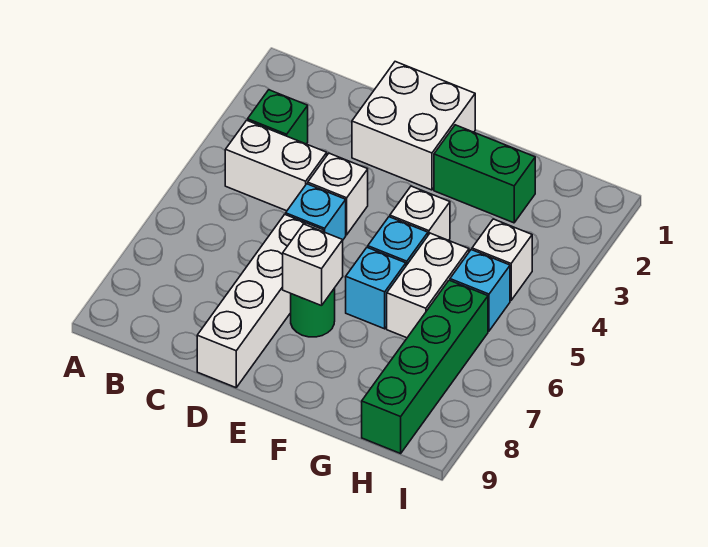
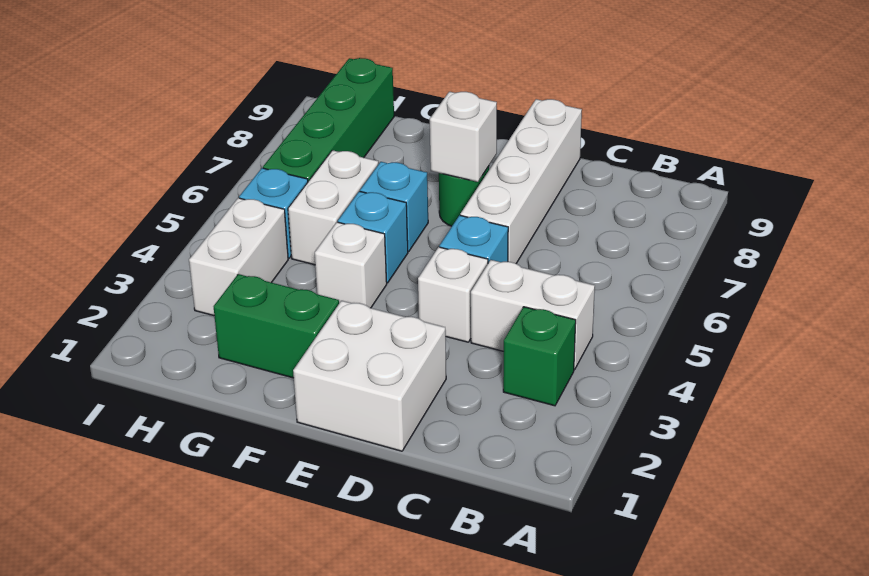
white 1x1 brick [472,219,532,300] -> white 1x2 brick [189,198,288,316]

